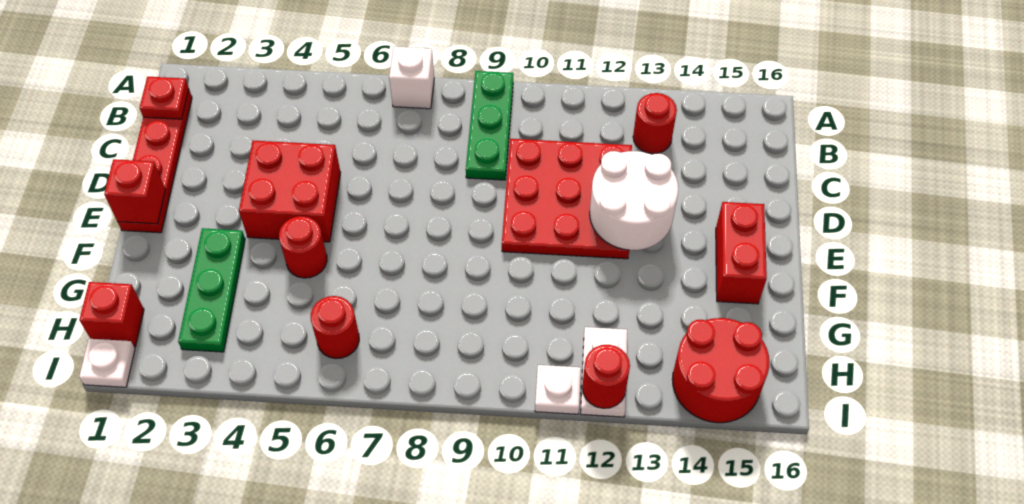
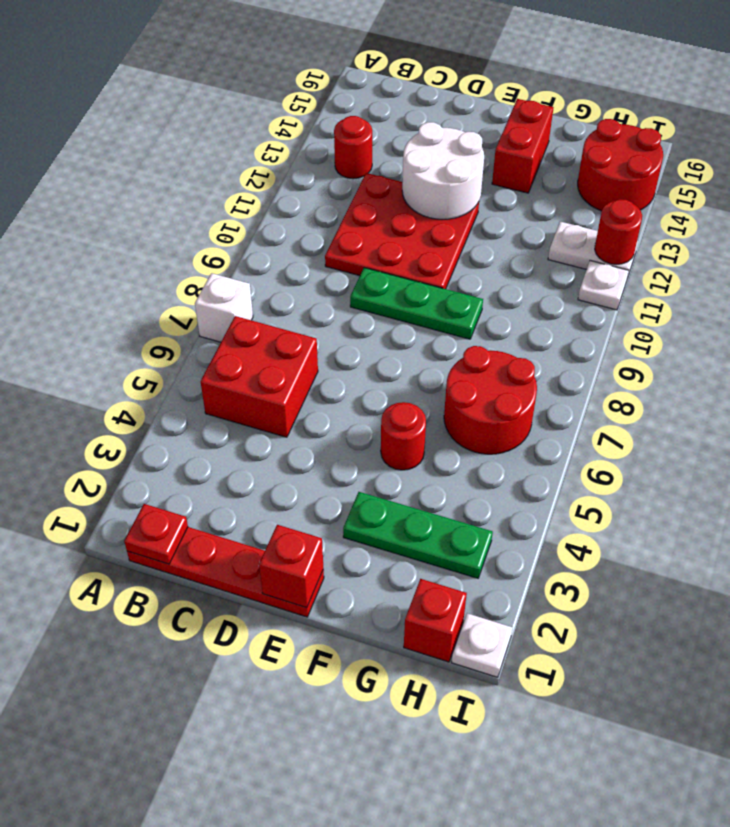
green 1x3 plate [466,71,513,180] -> green 1x3 plate moved to [350,268,483,339]
red 2x2 brick [239,141,341,242] -> red 2x2 brick moved to [200,316,318,437]
red 1x2 brick [716,202,767,304] -> red 1x2 brick turned to [492,99,554,193]
red 1x1 round brick [311,296,359,359] -> red 2x2 round brick [444,346,537,454]

